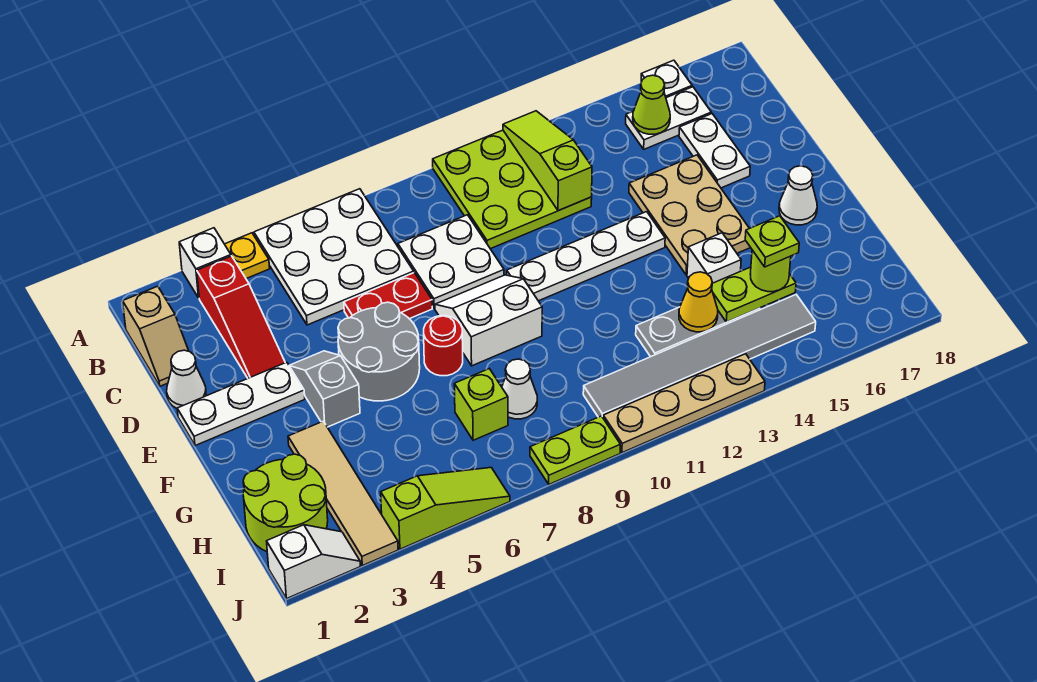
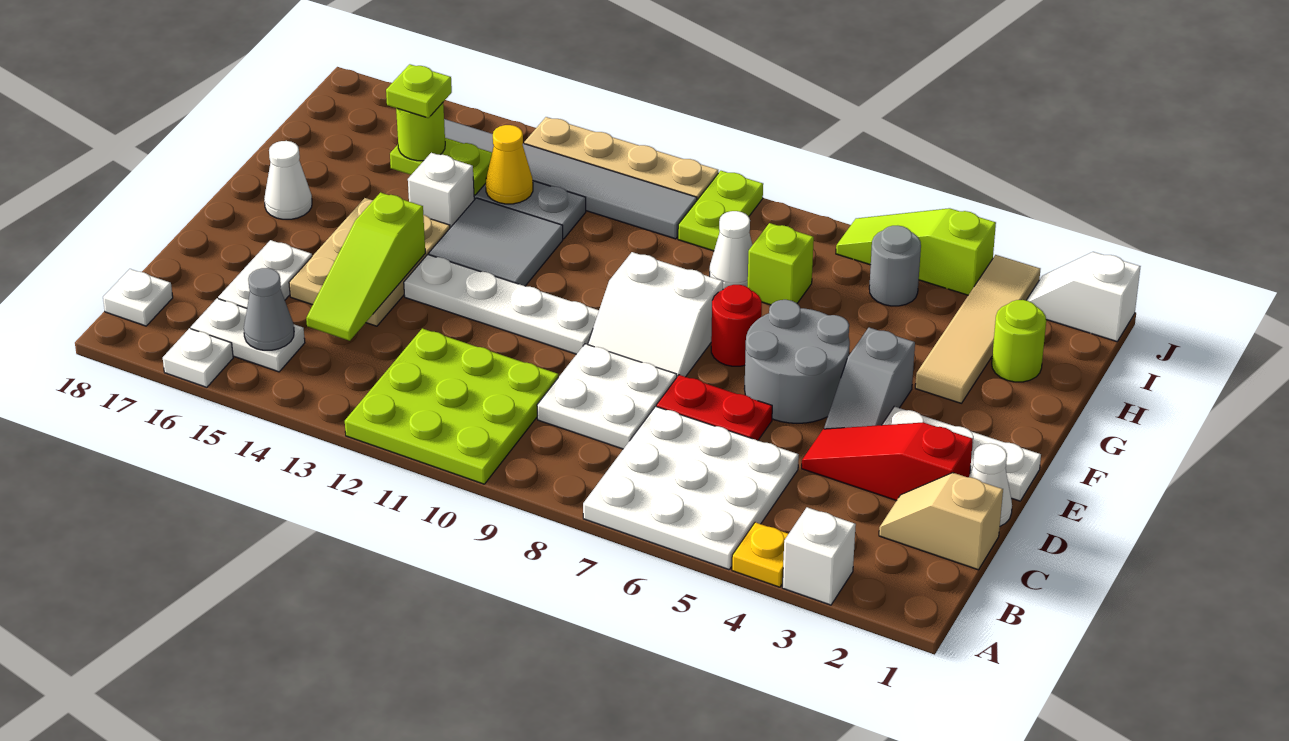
lime 1x3 slope [503,111,592,211] -> lime 1x3 slope moved to [306,193,425,341]
tan 1x2 slope [123,286,189,386] -> tan 1x2 slope turned to [879,473,1003,570]
red 1x3 slope [197,256,285,378] -> red 1x3 slope turned to [802,423,973,501]
lime 1x1 cone [633,75,670,134] -> grey 1x1 cone [244,268,294,350]
none -> white 1x1 plate [103,269,173,326]
none -> grey 2x2 tile [429,198,563,286]
lime 2x2 round brick [243,454,328,552] -> lime 1x1 round brick [992,300,1046,382]
none -> grey 1x1 round brick [869,226,921,306]
lime 1x2 plate [530,416,620,484] -> lime 1x2 plate turned to [678,171,763,251]

